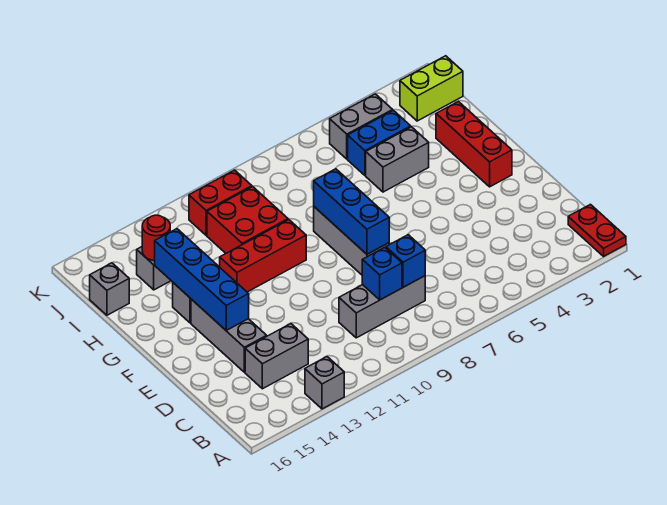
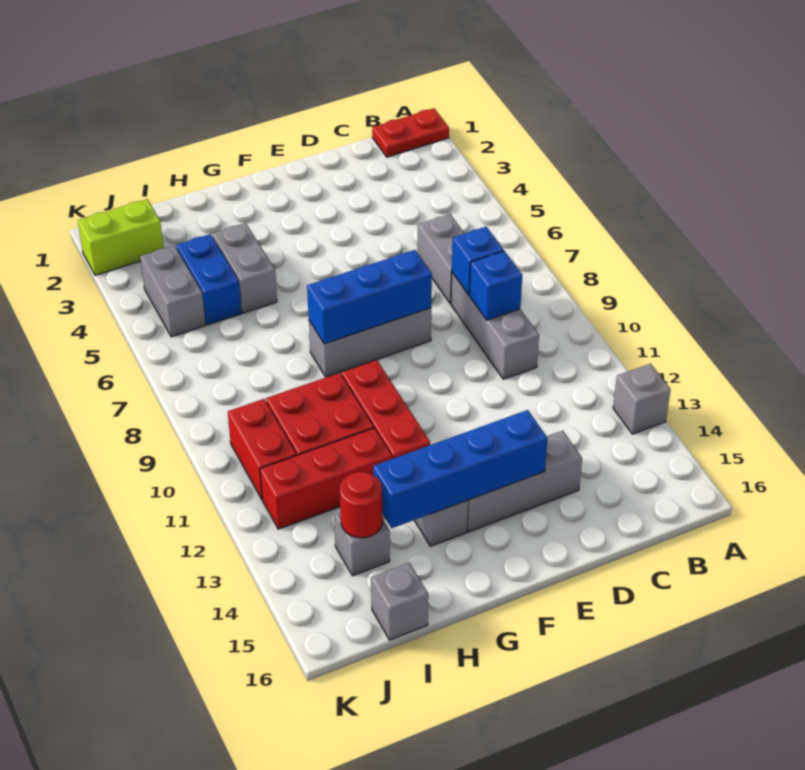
grey 1x2 brick [245,324,308,389] -> grey 1x2 brick moved to [418,214,464,304]
red 1x3 brick [436,101,512,187] -> red 1x3 brick moved to [260,428,392,529]
lime 1x2 brick [400,56,463,121] -> lime 1x2 brick turned to [78,199,163,275]

